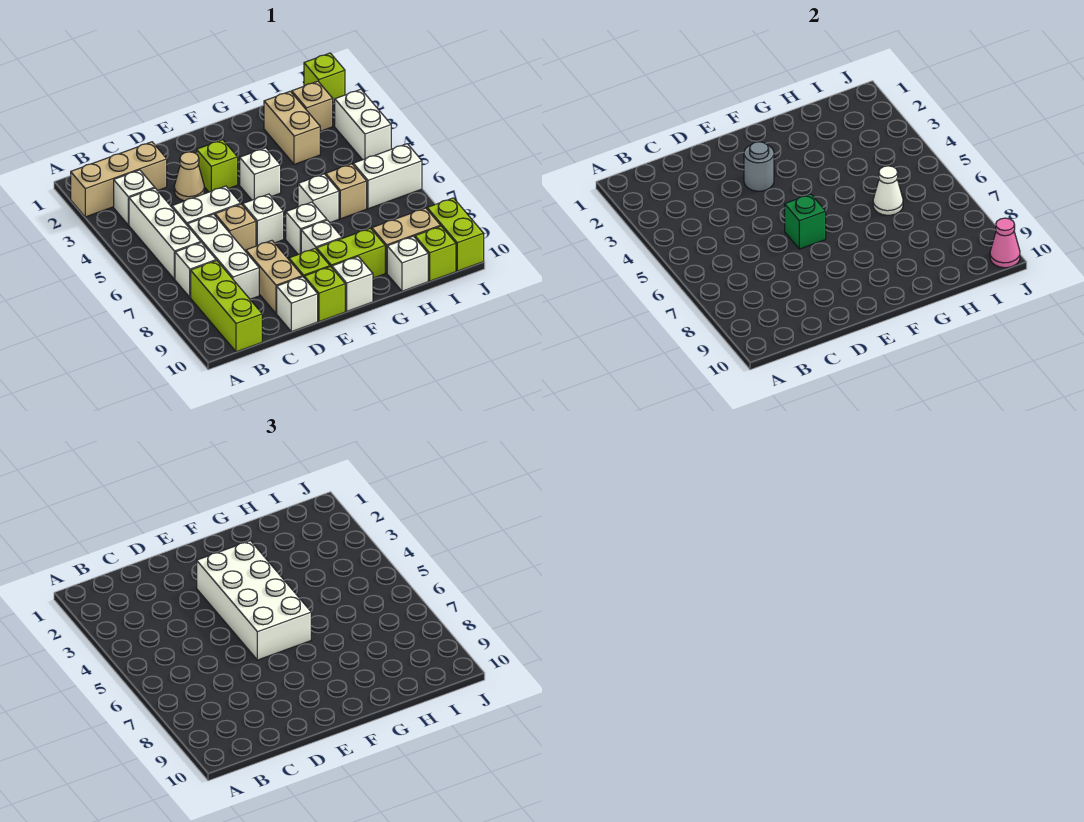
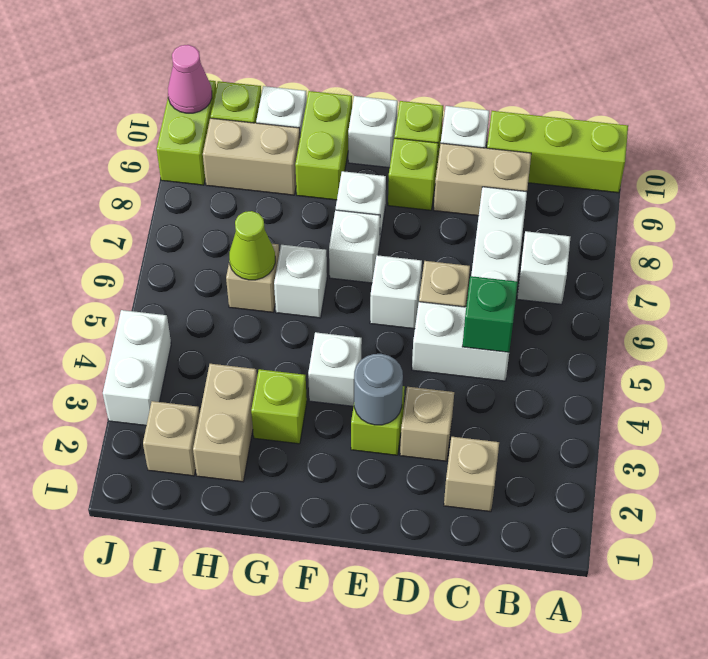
tan 1x3 brick [71,142,167,217] -> tan 1x1 brick [444,437,499,512]
white 1x1 brick [114,170,155,225] -> none
white 1x3 brick [129,188,201,279] -> none
lime 1x3 brick [191,261,262,352] -> lime 1x3 brick turned to [487,111,628,193]
tan 1x1 cone [174,152,204,201] -> tan 1x1 brick [400,387,454,461]
tan 1x2 brick [246,241,302,313] -> tan 1x2 brick turned to [434,143,531,216]
white 2x4 brick [197,541,311,660] -> none
green 1x1 brick [785,194,826,249] -> green 1x1 brick moved to [462,276,518,352]
lime 1x2 brick [317,228,385,278] -> lime 1x2 brick turned to [295,91,352,200]
white 1x1 cone [873,166,903,215] -> lime 1x1 cone [229,211,275,280]
white 1x2 brick [353,144,422,209] -> none
lime 1x1 brick [304,53,345,103] -> lime 1x1 brick moved to [251,369,307,444]

